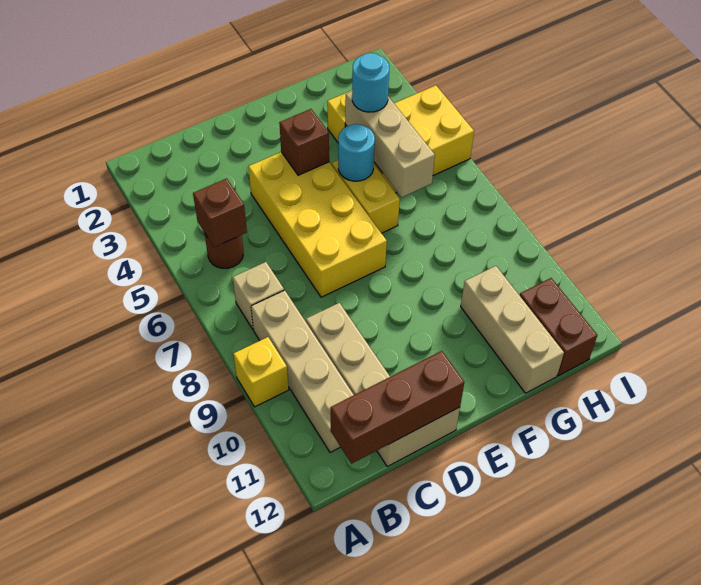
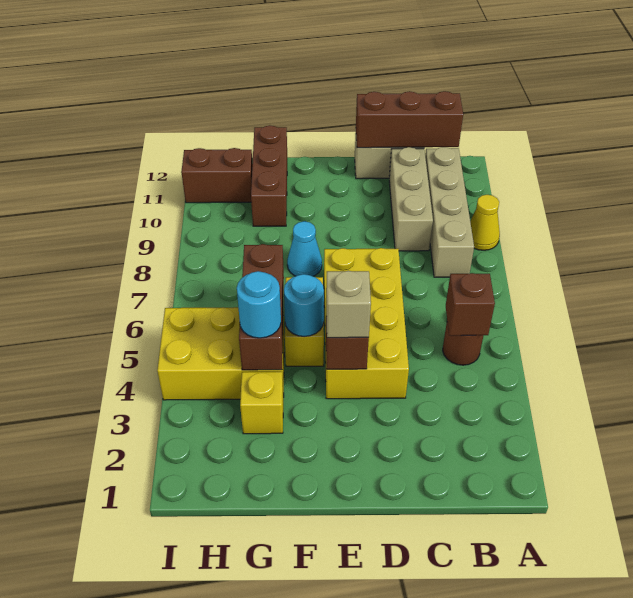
yellow 1x1 brick [233,337,289,407] -> yellow 1x1 cone [470,195,500,250]
tan 1x1 brick [233,262,284,330] -> tan 1x1 brick moved to [326,271,371,338]
none -> cyan 1x1 cone [287,221,322,276]
tan 1x3 brick [345,92,435,197] -> brown 1x3 brick [239,244,284,370]
tan 1x3 brick [461,266,564,393] -> brown 1x3 brick [251,126,287,226]
brown 1x2 brick [520,278,597,376] -> brown 1x2 brick turned to [181,148,253,203]

